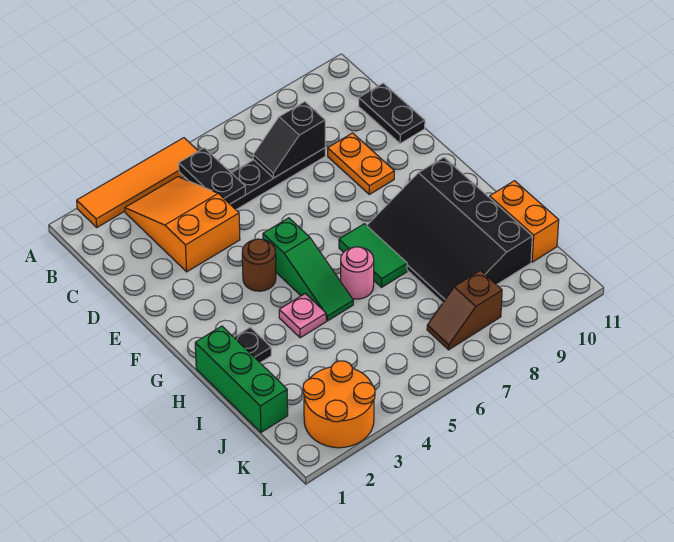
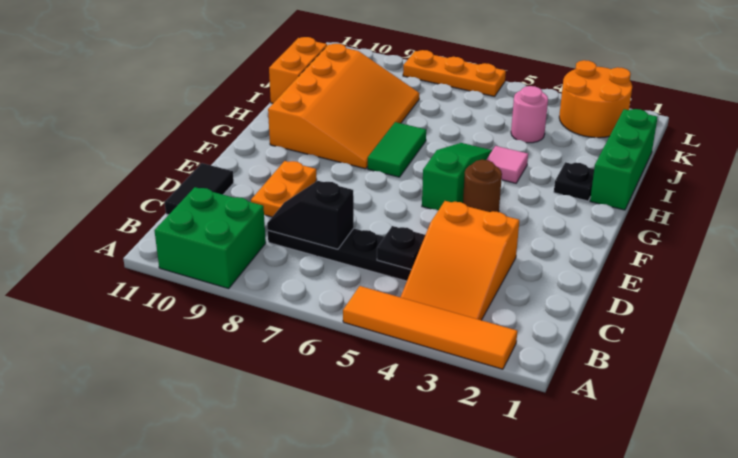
none -> green 2x2 brick [154,187,266,288]
black 1x2 plate [179,148,245,204] -> black 1x1 plate [377,226,425,270]
black 1x2 slope [253,102,325,178] -> black 1x2 slope turned to [267,181,354,249]
black 1x2 plate [359,83,425,144] -> black 1x2 tile [165,163,234,215]
black 3x4 slope [367,157,532,303] -> orange 3x4 slope [268,44,419,169]
pink 1x1 plate [279,294,326,338] -> pink 1x1 tile [487,146,528,183]
pink 1x1 round brick [341,247,374,299] -> pink 1x1 round brick moved to [511,86,548,143]
brown 1x2 slope [427,270,502,350] -> none
none -> orange 1x3 plate [403,50,506,97]

